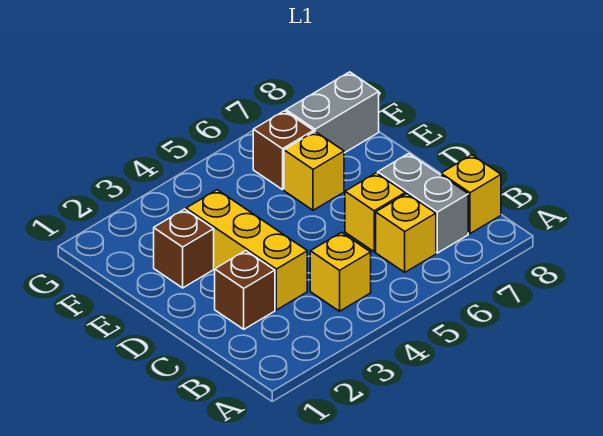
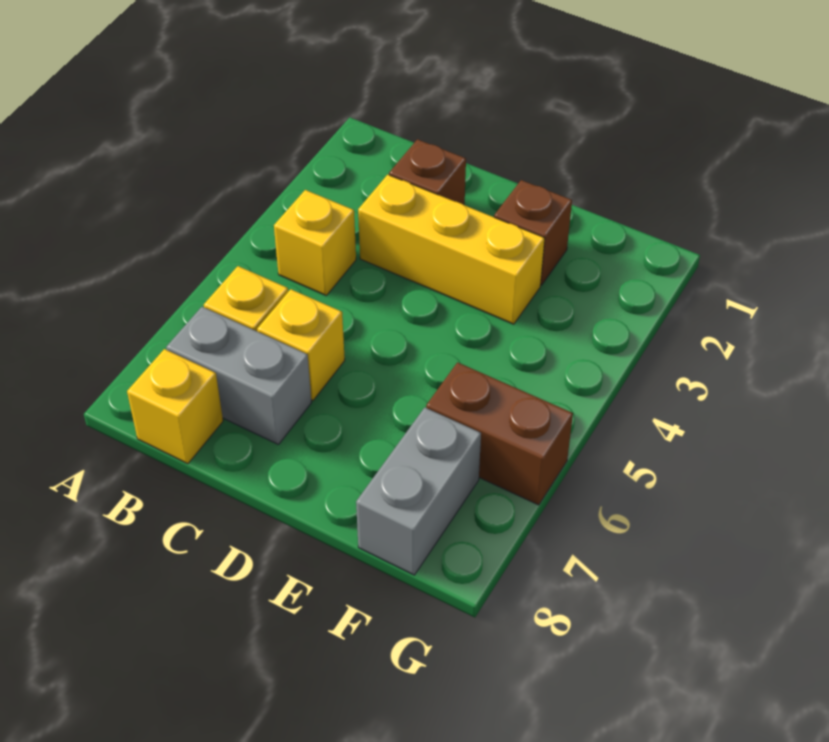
yellow 1x1 brick [284,132,344,210] -> none
brown 1x1 brick [253,111,314,190] -> brown 1x2 brick [426,362,573,505]

